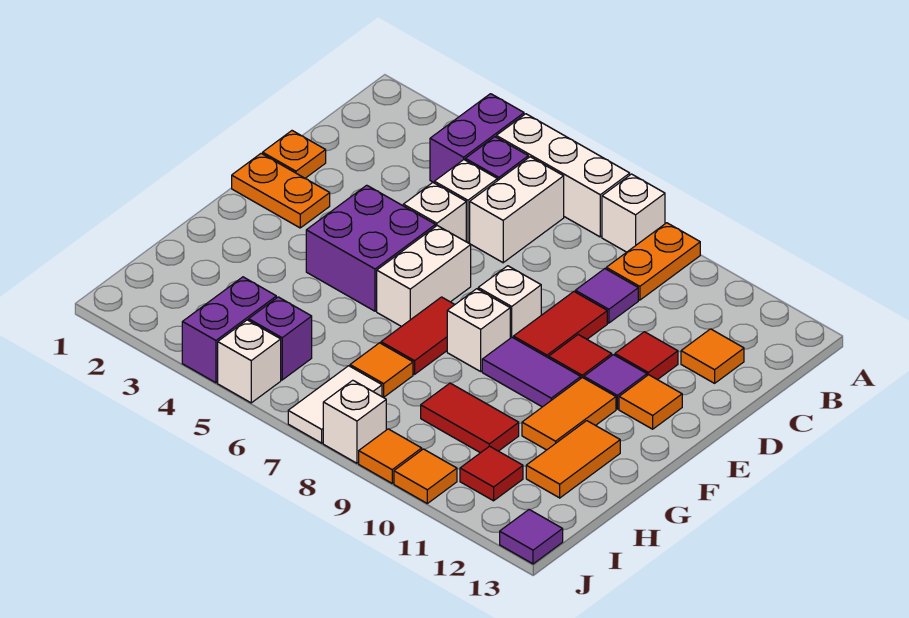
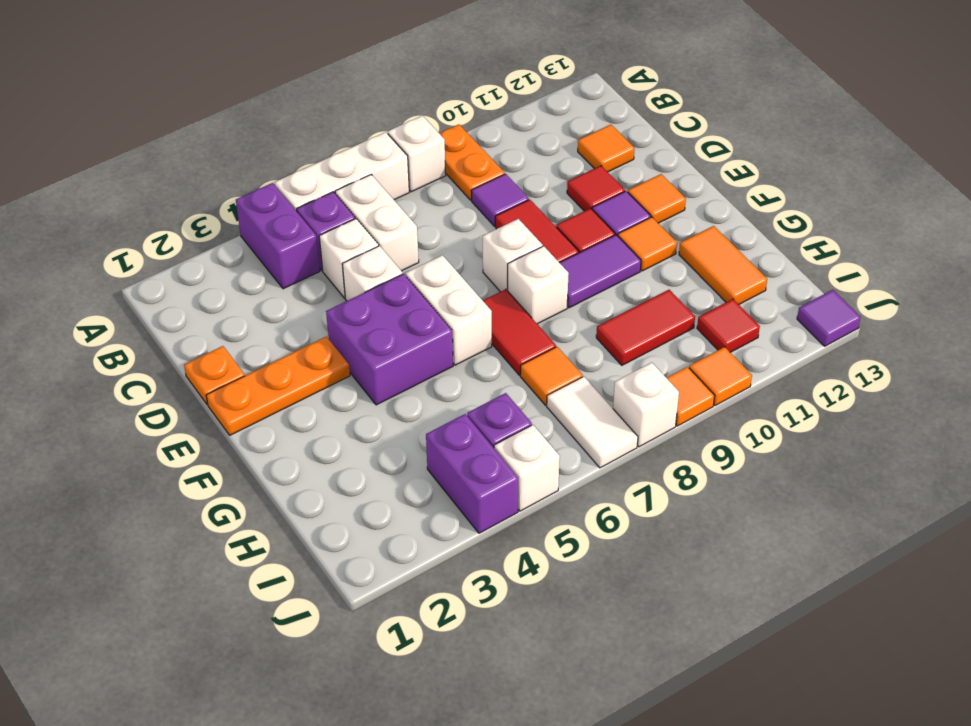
orange 1x2 plate [232,154,330,228] -> orange 1x3 plate [206,337,350,435]
orange 1x2 tile [522,377,616,450] -> orange 1x1 tile [618,217,677,271]

